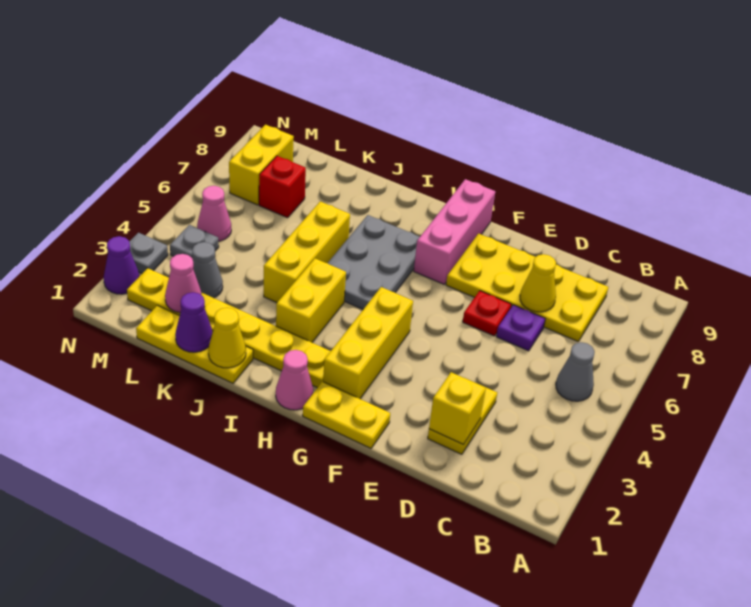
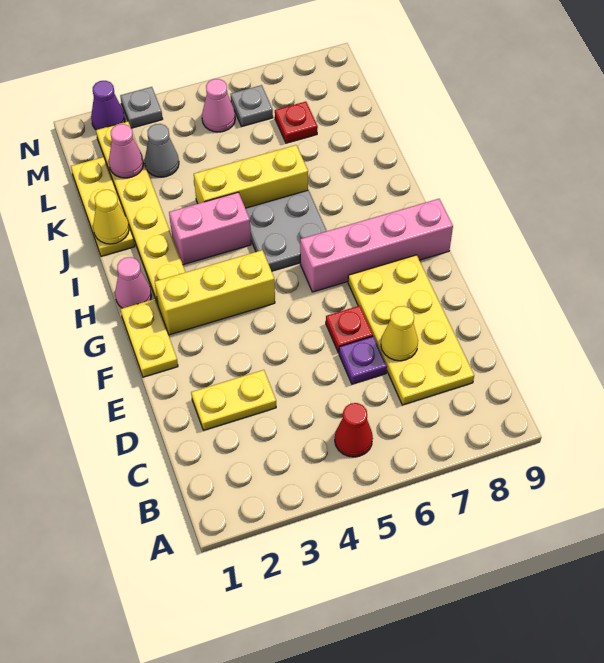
grey 1x1 cone [556,342,595,401] -> red 1x1 cone [335,403,373,457]
yellow 1x1 brick [429,372,486,445] -> none
pink 1x3 brick [414,179,495,284] -> pink 1x4 brick [300,199,453,292]
grey 2x3 plate [328,215,420,309] -> grey 2x2 plate [245,190,327,271]
yellow 1x2 brick [276,258,346,342] -> pink 1x2 brick [169,192,251,265]
purple 1x1 cone [175,292,213,352] -> none
red 1x1 brick [259,156,306,218] -> red 1x1 plate [275,102,318,143]
grey 1x1 plate [170,225,219,259] -> grey 1x1 plate moved to [231,85,273,126]
yellow 1x2 brick [229,125,294,205] -> none

